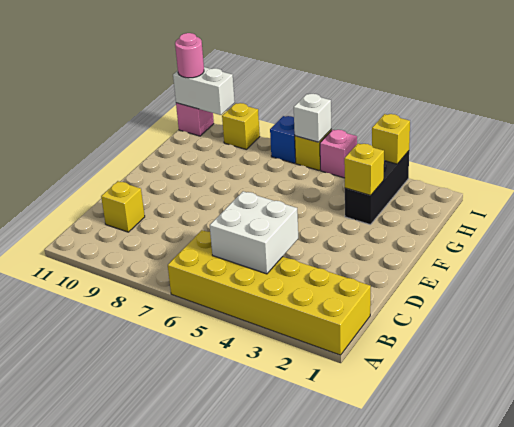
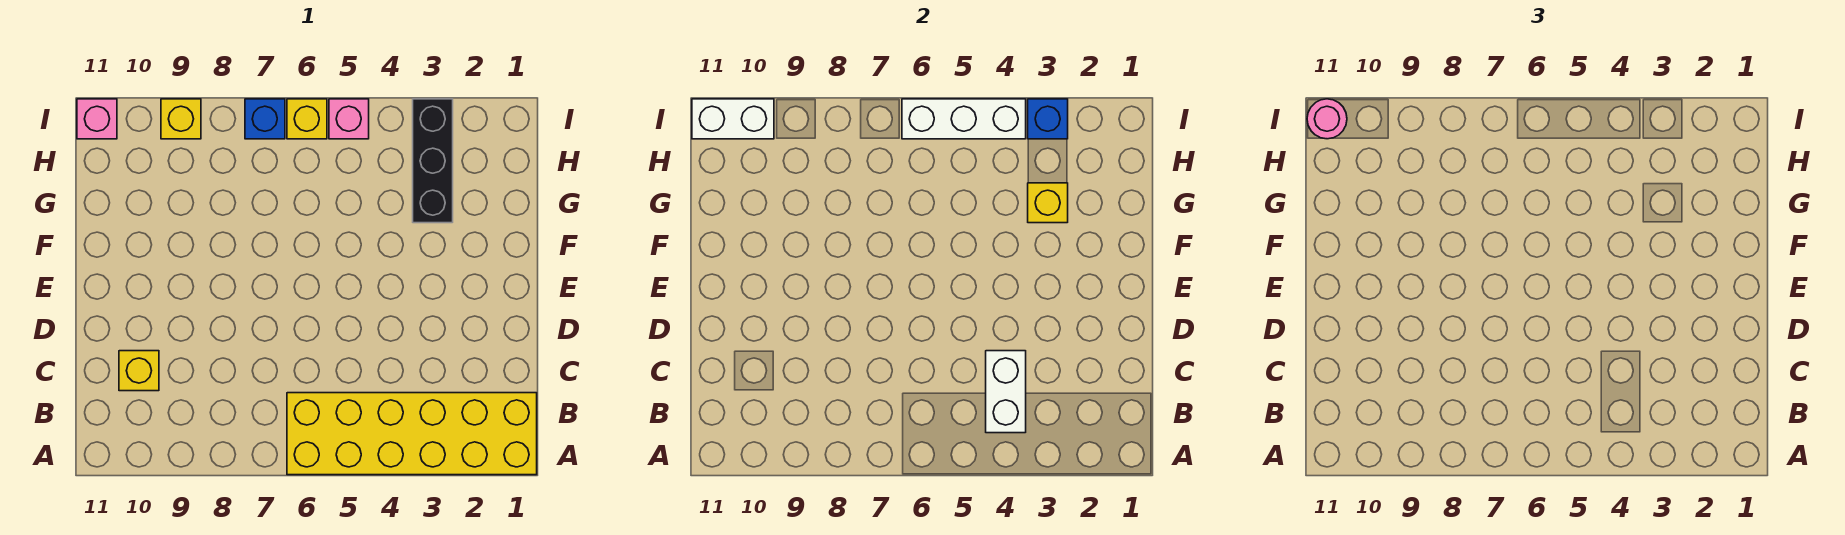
white 2x2 brick [210,191,298,274] -> white 1x2 brick [986,351,1026,433]
yellow 1x1 brick [372,114,410,164] -> blue 1x1 brick [1028,99,1068,139]
white 1x1 brick [294,94,331,142] -> white 1x3 brick [902,99,1026,139]

